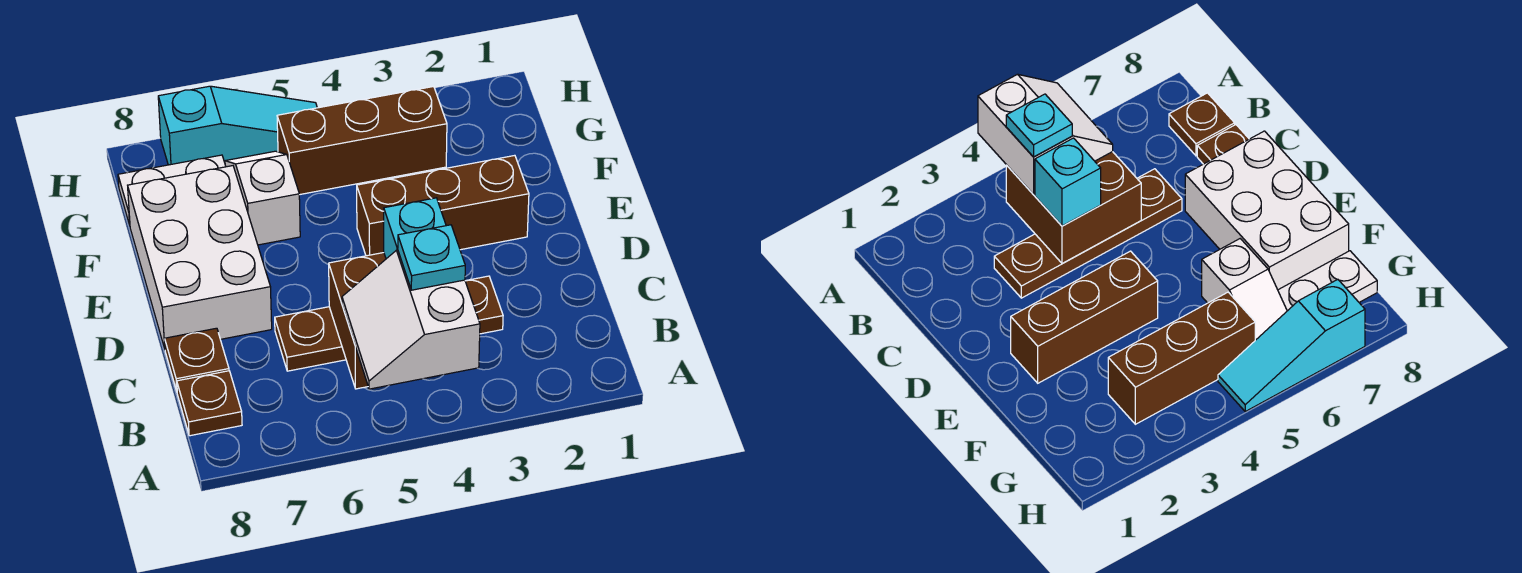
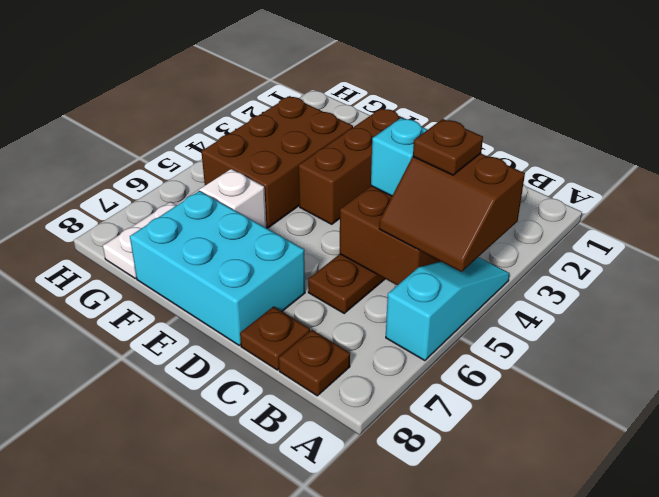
white 2x2 slope [342,250,480,389] -> brown 2x2 slope [379,154,525,272]
cyan 1x1 plate [398,225,465,290] -> brown 1x1 plate [413,119,483,175]
white 2x3 brick [128,166,272,349] -> cyan 2x3 brick [130,191,305,345]
brown 1x3 brick [277,86,447,195] -> brown 2x3 brick [201,96,353,228]
cyan 1x3 slope [158,86,317,165] -> cyan 1x3 slope moved to [386,257,510,361]

